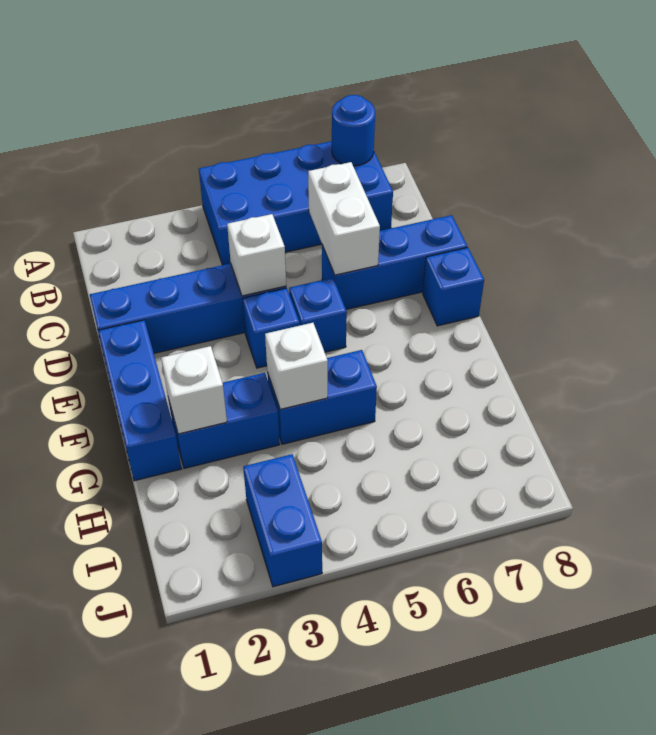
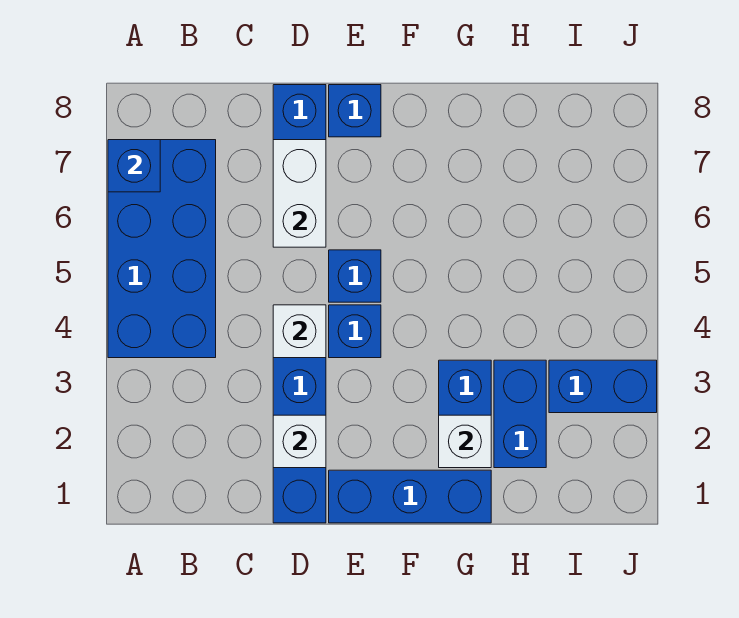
blue 1x1 round brick [332,95,375,166] -> blue 1x1 brick [108,140,160,192]
white 1x2 brick [308,162,380,275] -> white 1x2 brick turned to [273,140,326,247]
blue 1x2 brick [268,350,377,444] -> blue 1x2 brick moved to [494,360,546,468]
white 1x1 brick [265,323,328,409] -> white 1x1 brick moved to [273,415,326,468]

